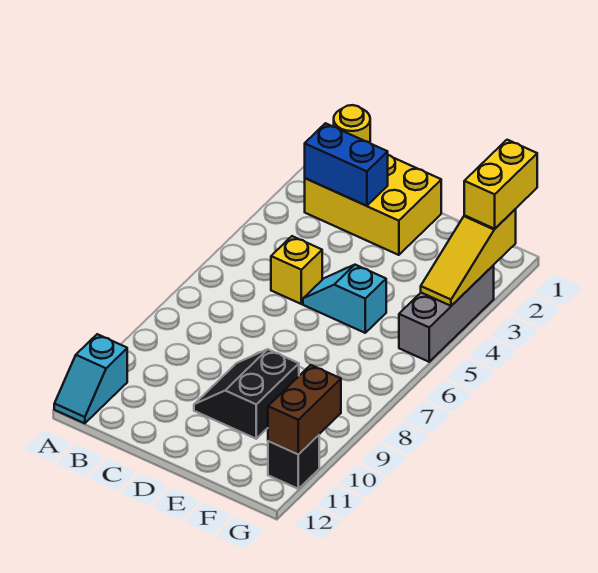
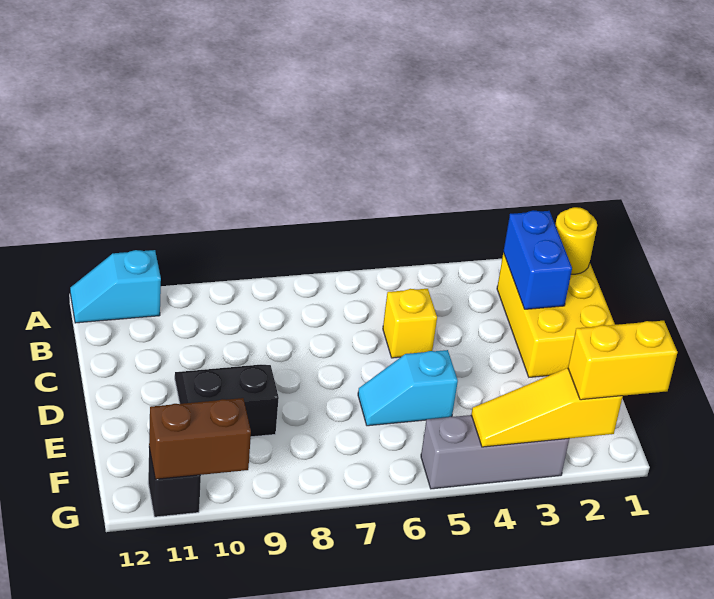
cyan 1x2 slope [303,265,386,333] -> cyan 1x2 slope turned to [358,350,458,426]

